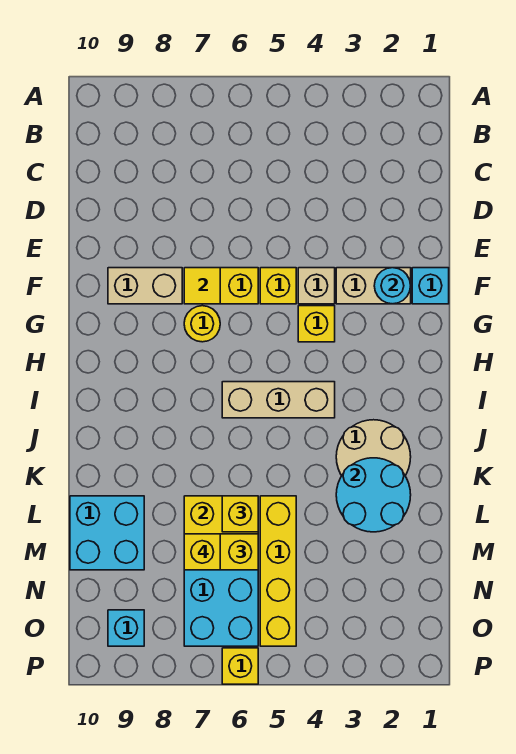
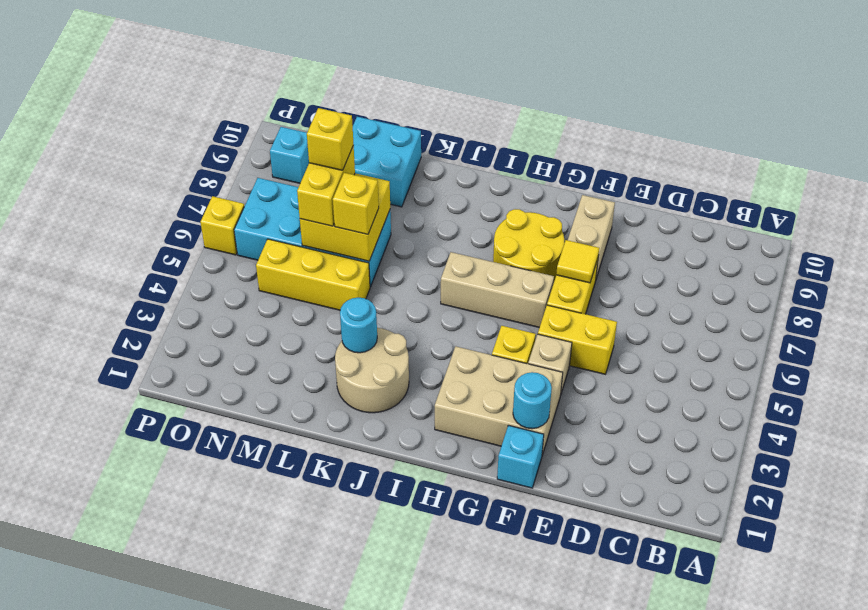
tan 1x2 brick [336,268,411,304] -> tan 2x3 brick [435,346,563,455]
yellow 1x1 brick [260,268,296,304] -> yellow 1x2 brick [538,305,617,374]
yellow 1x1 round brick [184,306,220,342] -> yellow 2x2 round brick [493,209,564,281]
tan 1x3 brick [222,382,335,418] -> tan 1x3 brick turned to [441,252,554,327]
cyan 2x2 round brick [336,458,411,532] -> cyan 1x1 round brick [340,297,377,353]
yellow 1x4 brick [260,496,296,646] -> yellow 1x3 brick [256,239,370,310]

